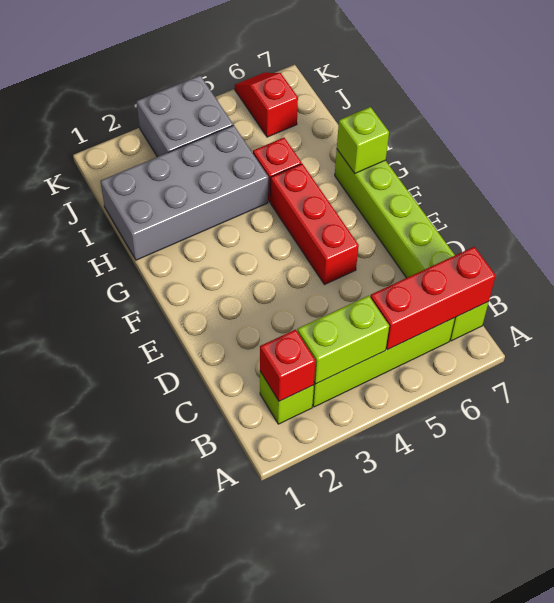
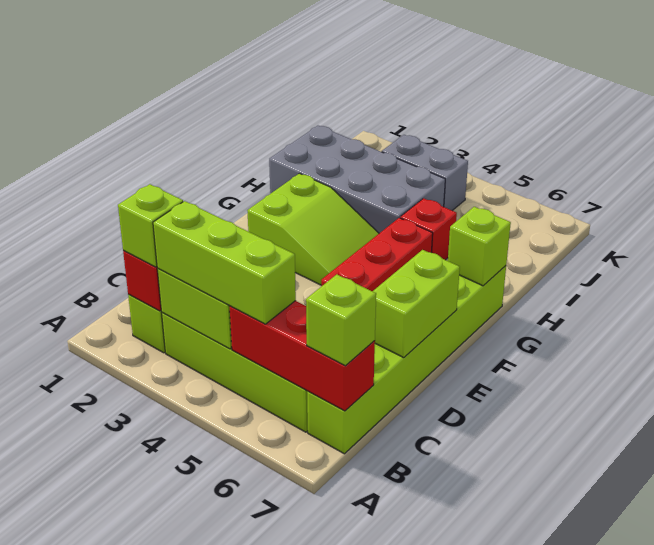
none -> lime 1x1 brick [118,184,183,267]
none -> lime 1x3 brick [153,201,296,324]
none -> lime 1x1 brick [306,274,376,366]
none -> lime 1x2 brick [373,250,460,358]
none -> lime 2x3 slope [247,173,379,285]
grey 2x2 brick [137,76,233,157] -> grey 1x2 brick [382,135,468,211]
red 1x2 slope [235,73,298,137] -> none

